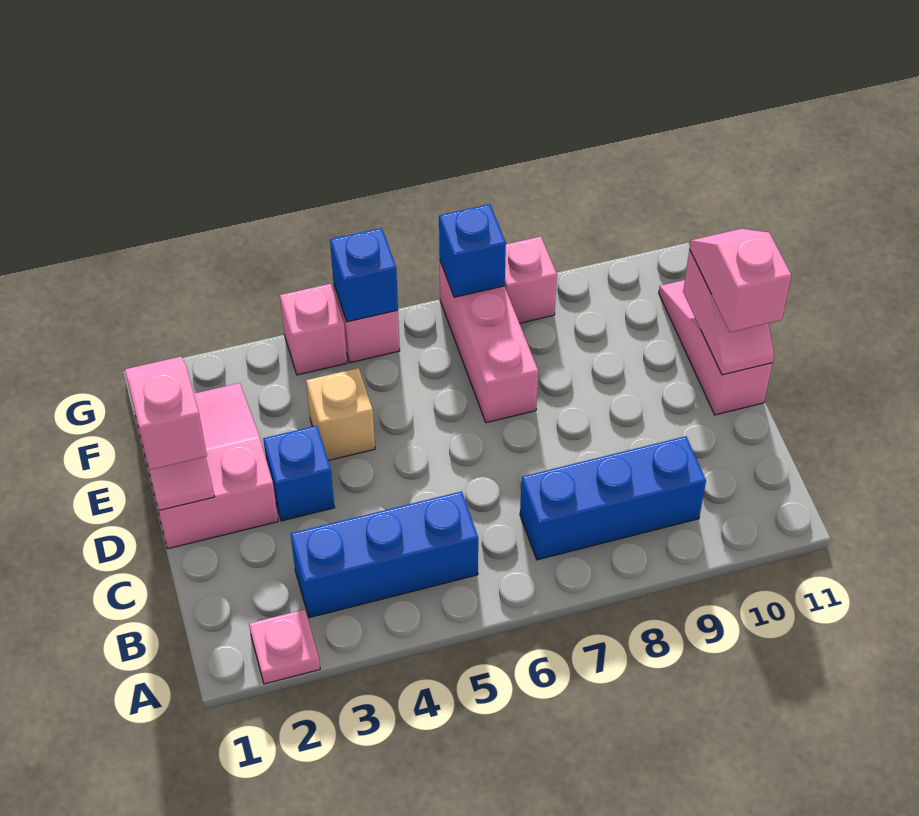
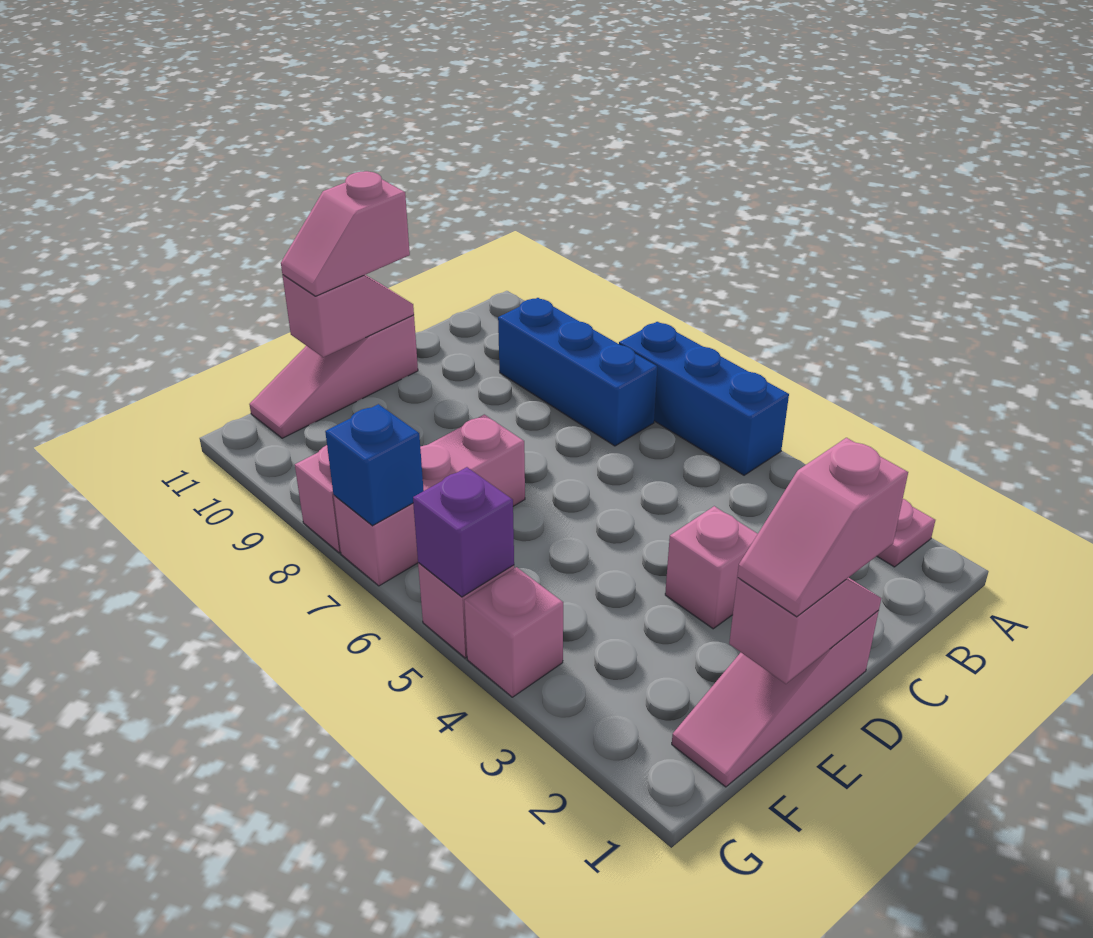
blue 1x3 brick [291,491,478,618] -> blue 1x3 brick moved to [619,322,789,475]
pink 2x3 slope [134,383,278,549] -> pink 1x3 slope [672,611,879,787]
blue 1x1 brick [263,426,334,521] -> pink 1x1 brick [665,506,757,629]
tan 1x1 brick [306,368,375,461] -> none
blue 1x1 brick [330,228,398,322] -> purple 1x1 brick [413,467,514,597]

